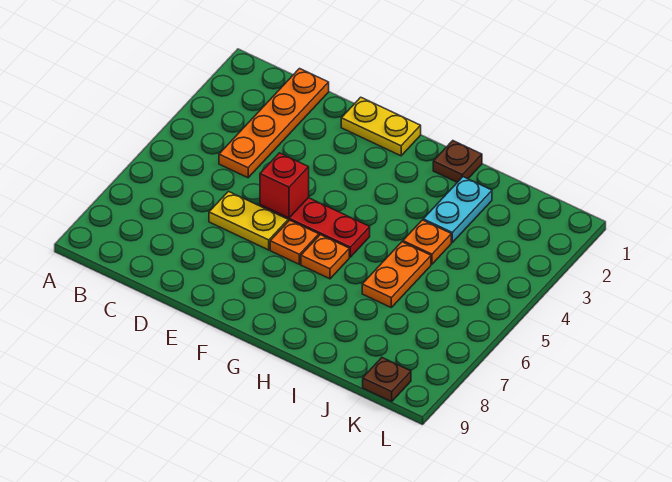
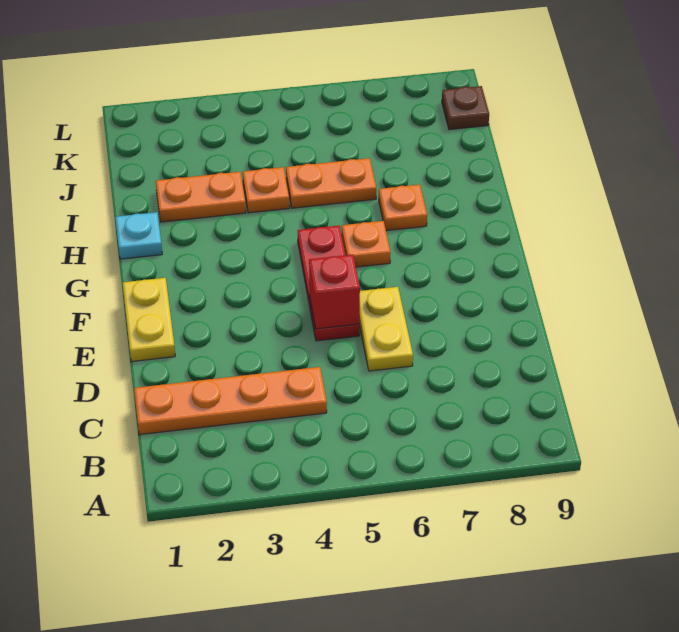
orange 1x1 plate [270,220,319,264] -> orange 1x1 plate moved to [379,185,427,231]
brown 1x1 plate [433,141,482,182] -> cyan 1x1 plate [115,212,162,259]
cyan 1x2 plate [423,177,492,242] -> orange 1x2 plate [156,172,246,222]

